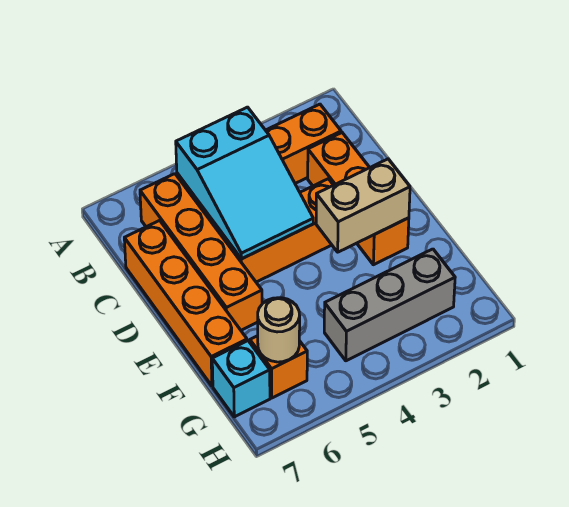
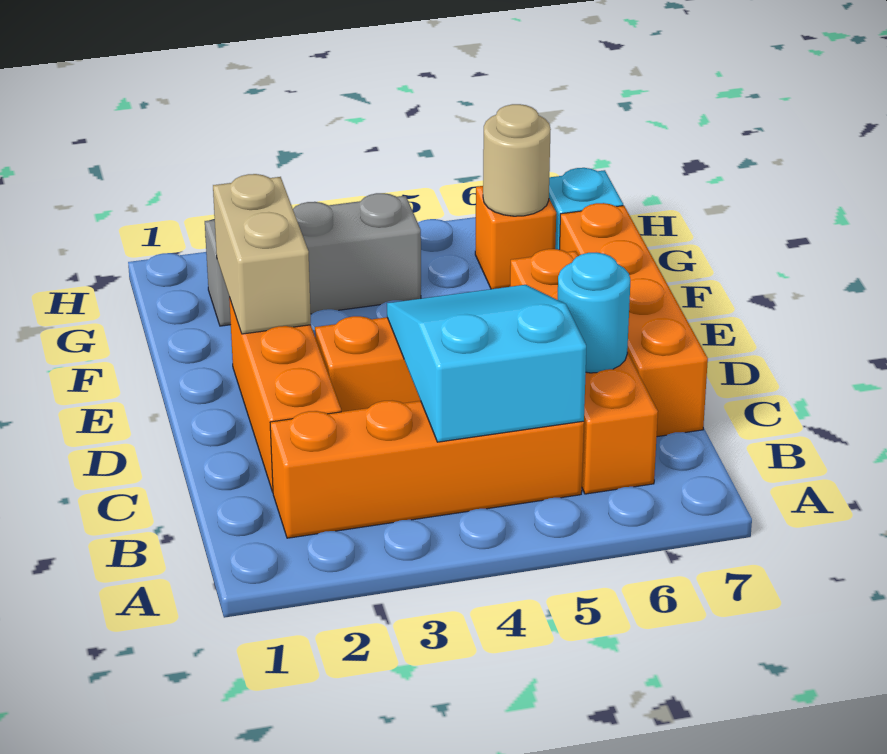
none -> cyan 1x1 round brick [557,253,630,373]
tan 1x2 brick [316,159,410,252] -> tan 1x2 brick turned to [213,174,311,334]

